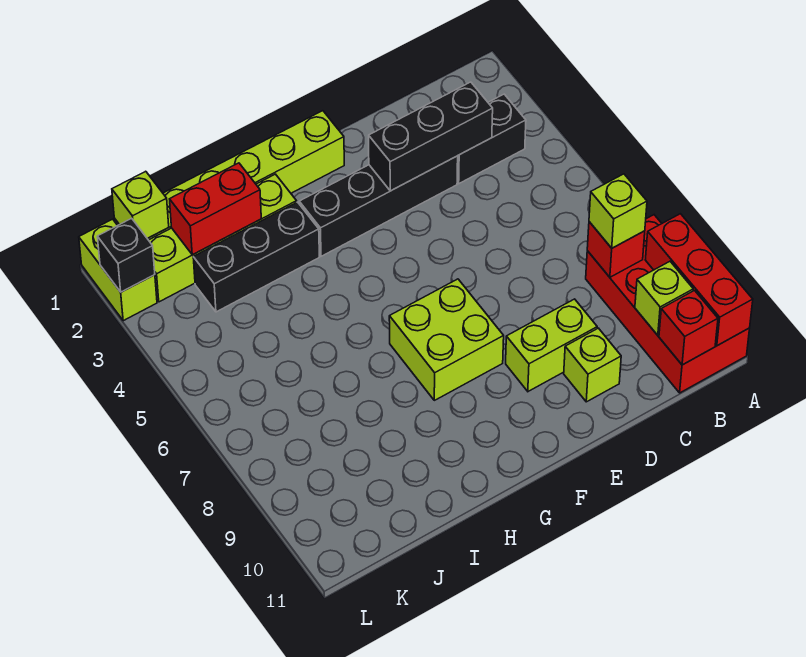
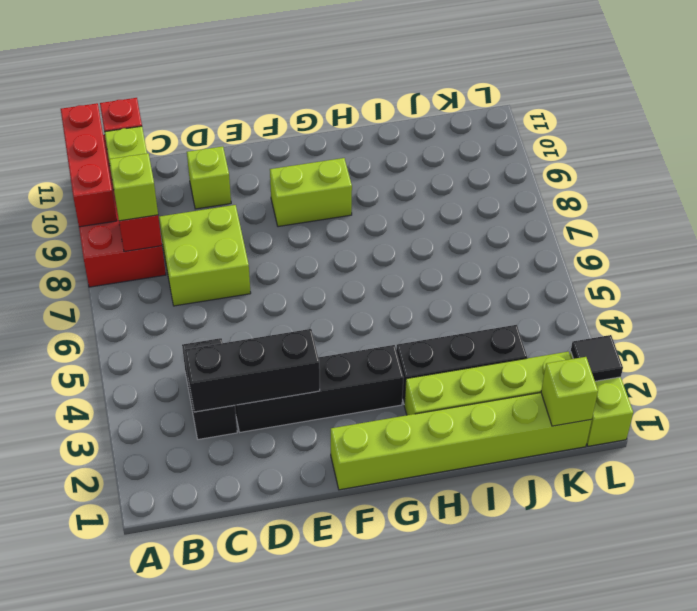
black 1x2 brick [457,94,526,183] -> black 1x2 brick turned to [182,338,237,439]
lime 1x2 brick [506,299,597,391] -> lime 1x2 brick moved to [270,158,352,227]
lime 2x2 brick [389,279,504,400] -> lime 2x2 brick moved to [159,205,251,306]
red 1x2 brick [170,163,261,255] -> none
black 1x1 brick [97,218,155,292] -> black 1x1 tile [571,335,623,381]

